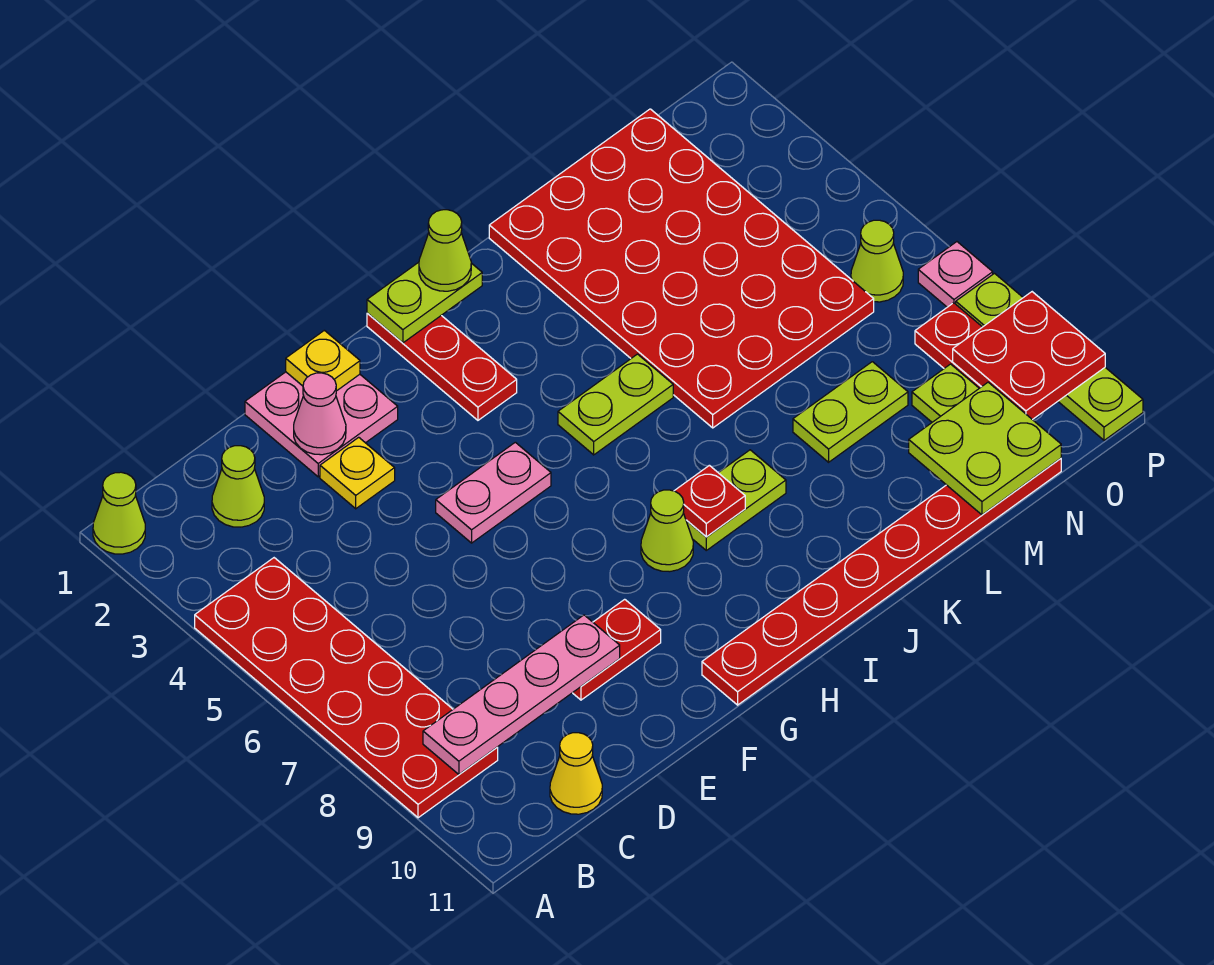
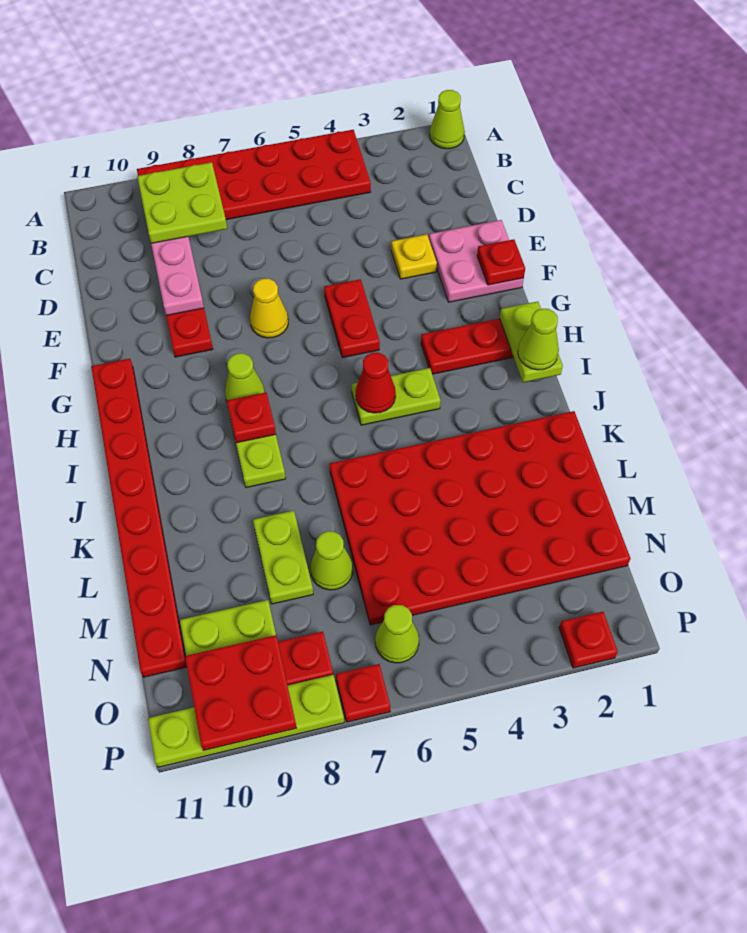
lime 1x1 cone [212,446,264,527] -> lime 1x1 cone moved to [310,531,353,590]
yellow 1x1 cone [550,733,602,814] -> yellow 1x1 cone moved to [250,279,288,338]
pink 1x1 cone [294,373,346,455] -> none
yellow 1x1 plate [286,330,360,391] -> red 1x1 plate [477,239,525,285]
pink 1x2 plate [436,442,551,543] -> red 1x2 plate [324,279,380,358]
lime 1x2 plate [558,354,673,455] -> lime 1x2 plate turned to [352,368,440,425]
none -> red 1x1 cone [356,353,396,413]
lime 2x2 plate [909,382,1061,515] -> lime 2x2 plate moved to [137,162,227,243]
none -> red 1x1 plate [559,612,618,668]
pink 1x1 plate [918,242,993,307] -> red 1x1 plate [336,664,391,722]

